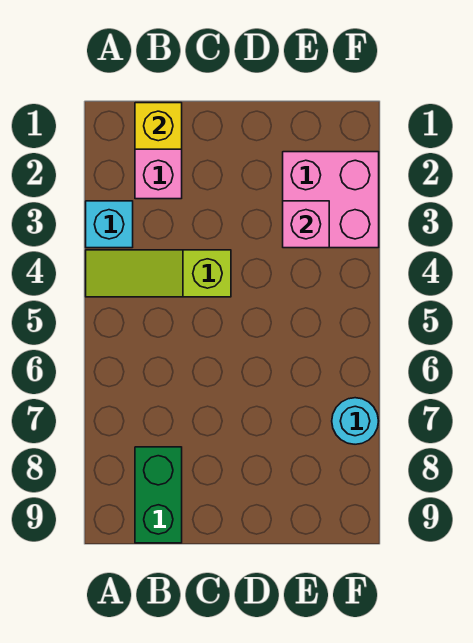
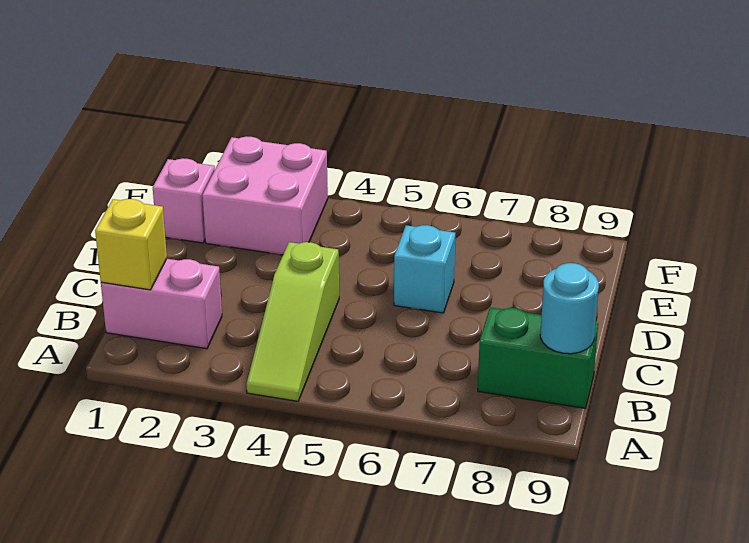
cyan 1x1 brick [86,201,133,248] -> cyan 1x1 brick moved to [394,225,455,313]
pink 1x1 brick [283,201,329,248] -> pink 1x1 brick moved to [153,158,215,243]
cyan 1x1 round brick [332,398,378,444] -> cyan 1x1 round brick moved to [540,263,599,354]

